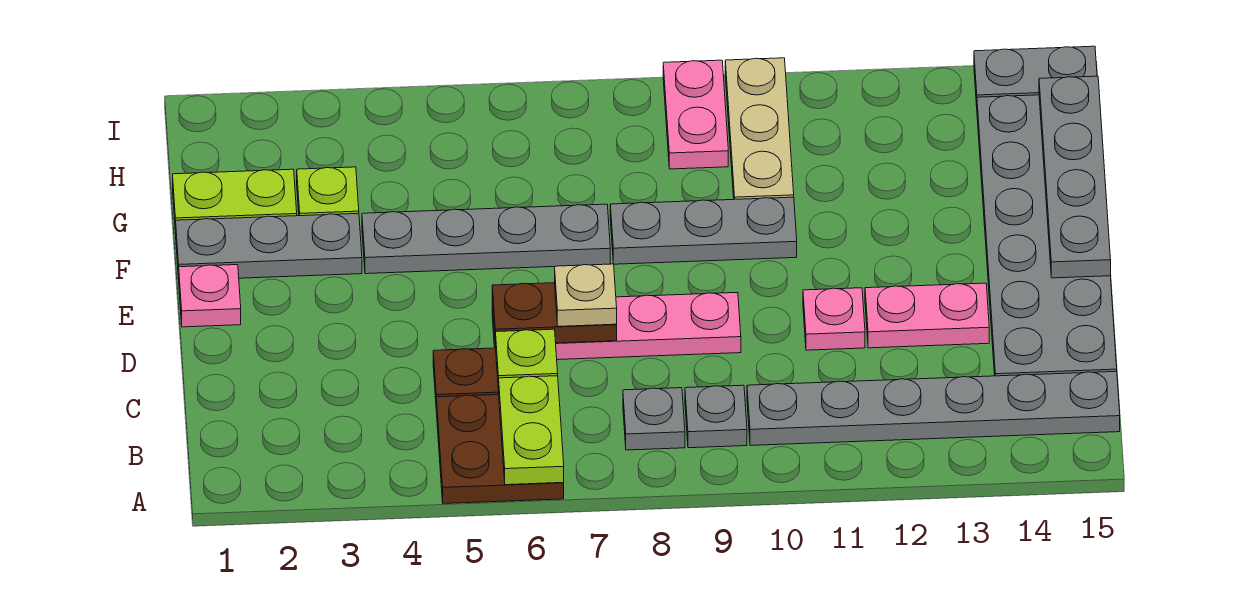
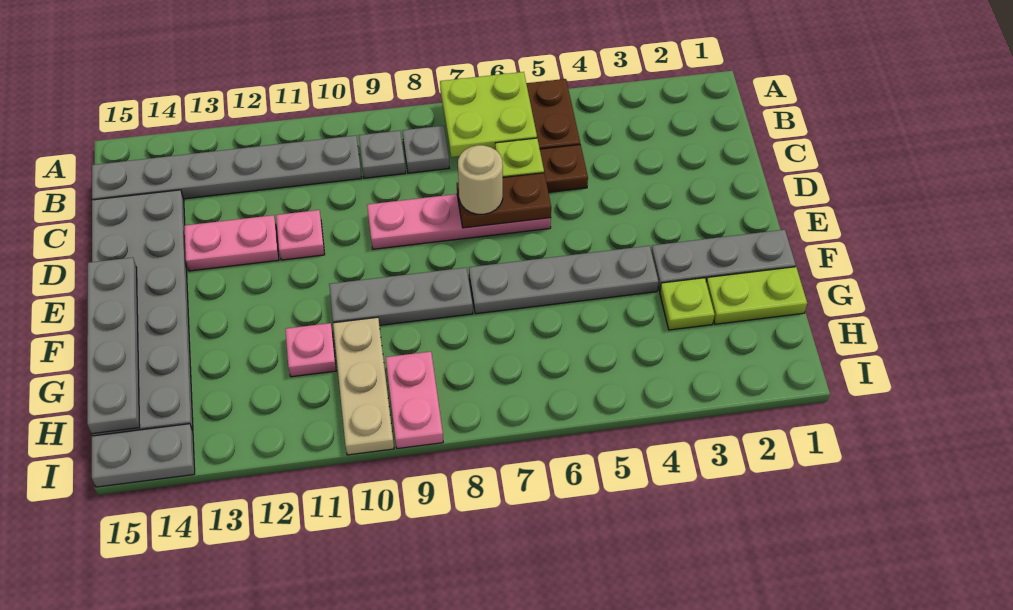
lime 1x2 plate [499,376,564,485] -> lime 2x2 plate [440,72,537,157]
tan 1x1 plate [555,264,617,326] -> tan 1x1 round brick [458,145,503,214]
pink 1x1 plate [179,265,241,327] -> pink 1x1 plate moved to [285,323,336,377]

